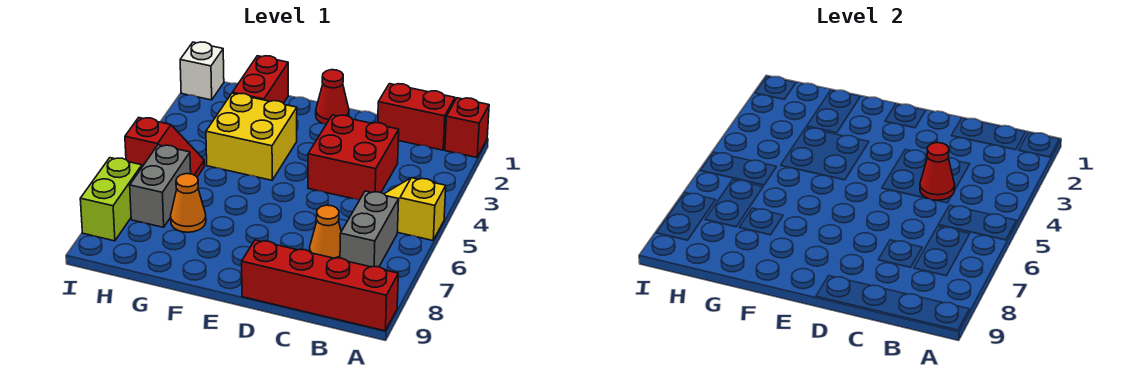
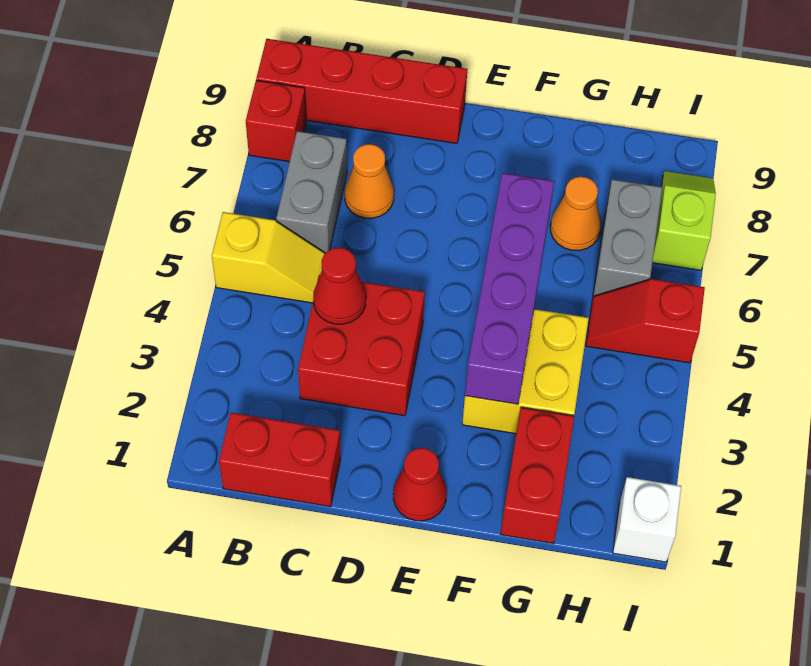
red 1x1 brick [445,98,489,158] -> red 1x1 brick moved to [246,80,306,162]
none -> purple 1x4 brick [465,173,554,404]
lime 1x2 brick [80,158,142,241] -> lime 1x2 slope [652,171,716,270]

